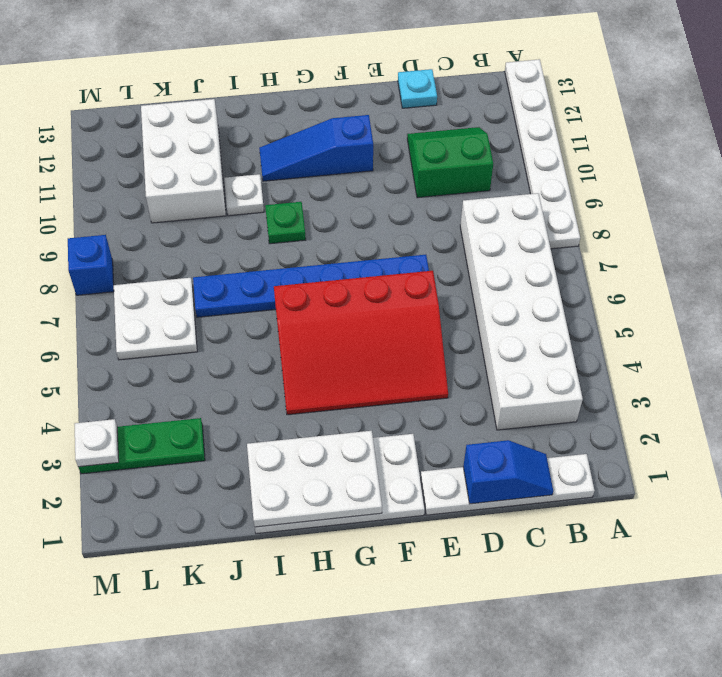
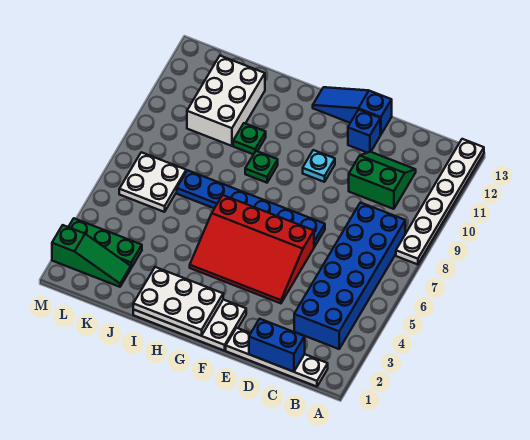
white 2x6 brick [460,193,583,430] -> blue 2x6 brick [294,203,405,349]
blue 1x2 slope [463,440,553,504] -> blue 1x2 brick [249,319,305,372]
cyan 1x1 plate [398,69,437,108] -> cyan 1x1 plate moved to [303,150,335,182]
blue 1x3 slope [259,115,373,181] -> blue 1x3 slope moved to [313,87,392,135]
white 1x1 plate [224,174,264,216] -> green 1x1 plate [233,123,266,154]
none -> green 1x3 slope [52,225,131,287]
white 1x1 plate [75,419,119,467] -> none
blue 1x1 brick [68,235,114,295] -> blue 1x1 brick moved to [348,110,380,153]

